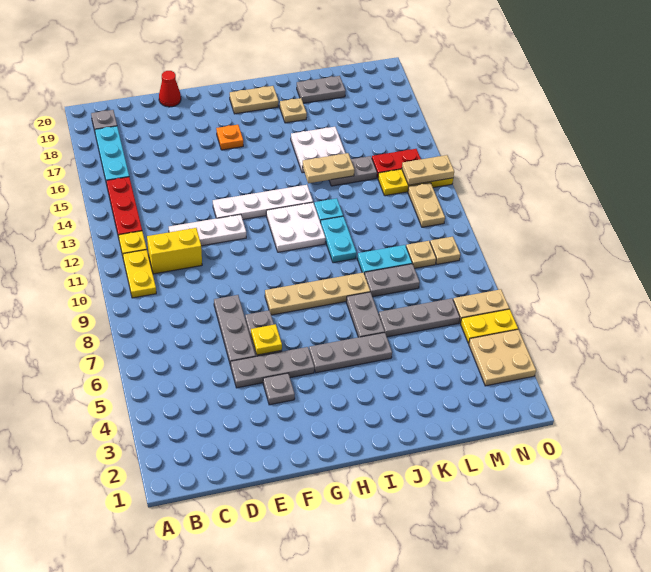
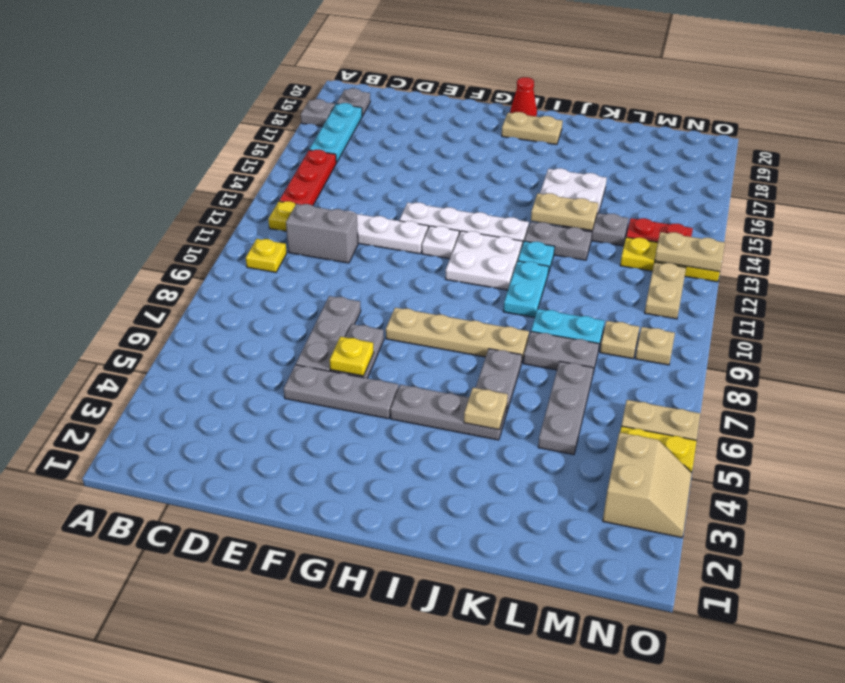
yellow 1x2 plate [123,250,156,298] -> yellow 1x1 plate [246,239,287,272]
yellow 1x2 brick [147,228,202,274] -> grey 1x2 brick [286,204,358,263]
red 1x1 cone [159,71,181,107] -> red 1x1 cone moved to [510,77,537,117]
grey 1x1 plate [263,373,295,405] -> grey 1x1 plate moved to [301,99,335,127]
none -> white 1x1 plate [422,226,459,259]
orange 1x1 plate [216,125,243,150] -> none
tan 1x1 plate [280,98,307,123] -> tan 1x1 plate moved to [464,388,508,430]
grey 1x3 plate [379,298,460,337] -> grey 1x3 plate turned to [538,362,594,455]
grey 1x2 plate [297,76,345,103] -> grey 1x2 plate moved to [524,222,592,260]
tan 2x2 plate [469,330,536,386] -> tan 2x2 slope [603,432,692,538]

